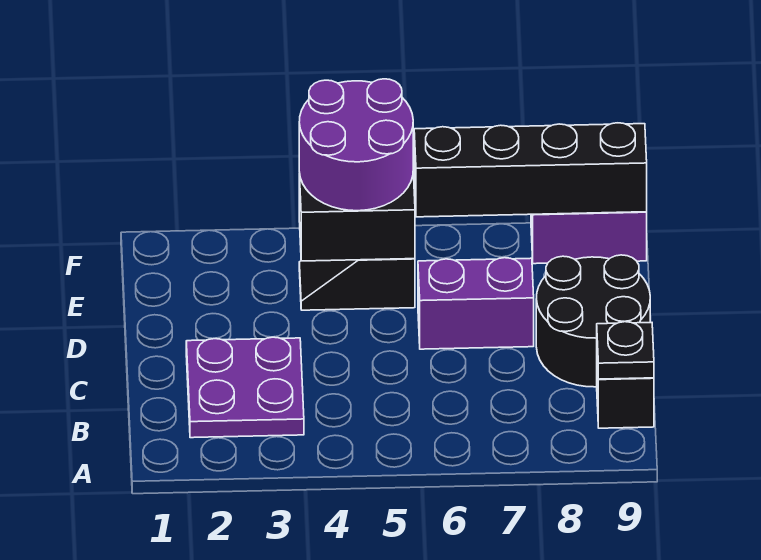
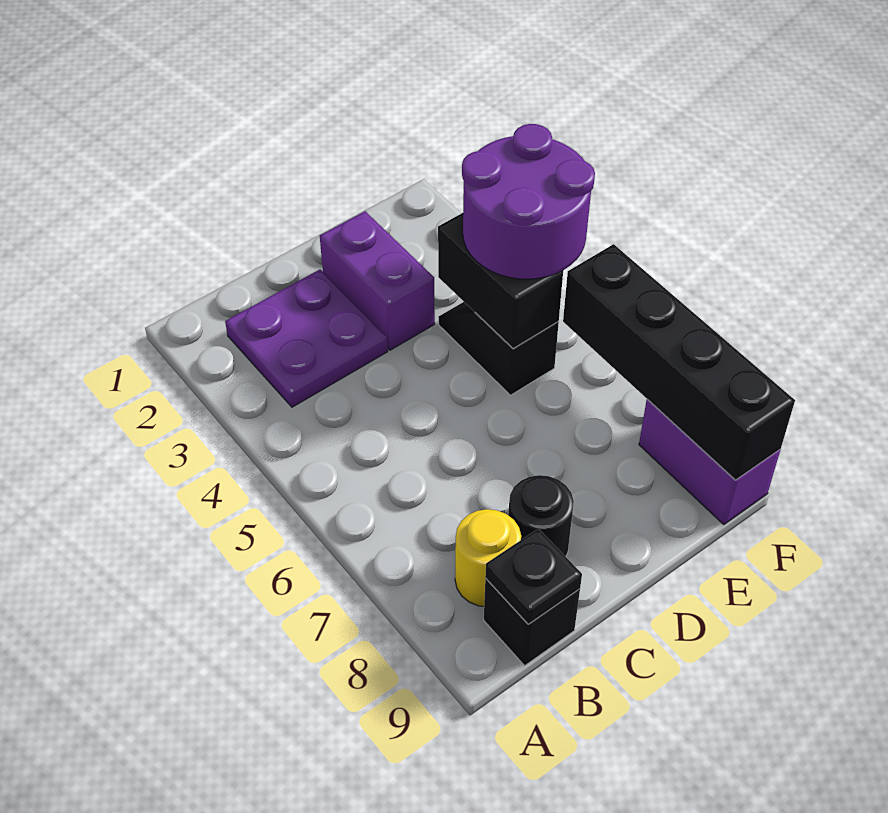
none -> yellow 1x1 round brick [455,509,521,606]
black 2x2 round brick [536,255,650,387] -> black 1x1 round brick [508,475,574,557]
purple 1x2 brick [418,258,534,349] -> purple 1x2 brick moved to [320,211,435,350]

